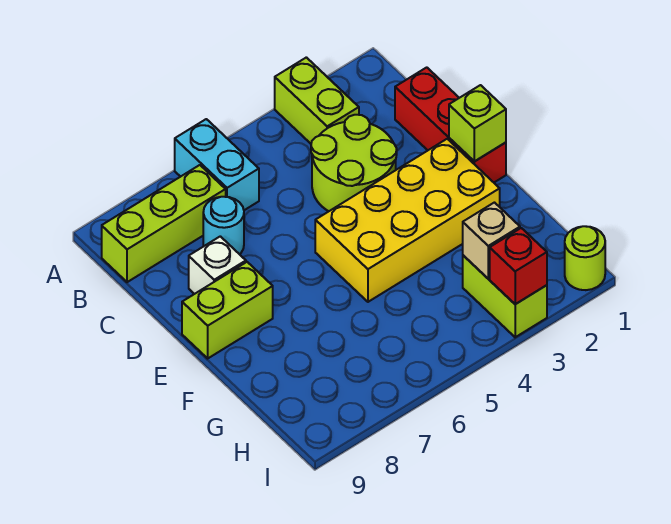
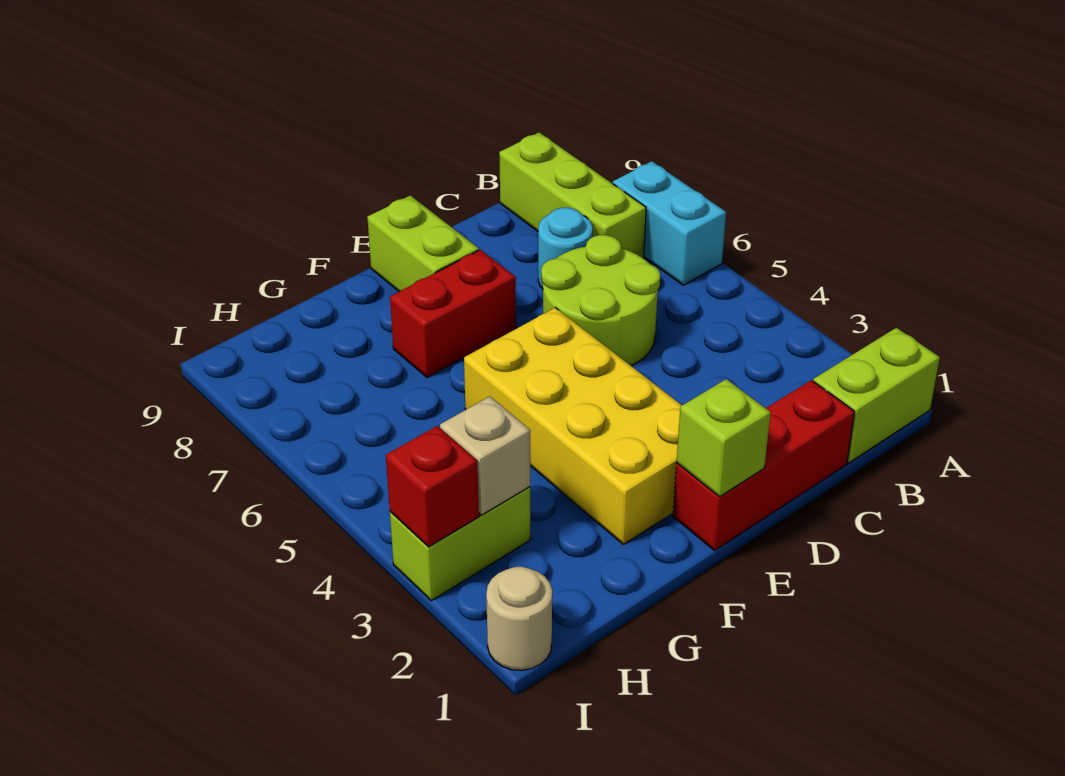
lime 1x2 brick [275,57,359,144] -> lime 1x2 brick moved to [813,328,940,463]
cyan 1x2 brick [175,119,259,210] -> cyan 1x2 brick turned to [613,161,726,285]
lime 2x2 round brick [311,115,397,211] -> lime 2x2 round brick moved to [541,235,660,366]
white 1x1 brick [189,236,246,294] -> none
none -> red 1x2 brick [390,250,516,378]
lime 1x1 round brick [565,226,605,290] -> tan 1x1 round brick [486,567,552,670]

